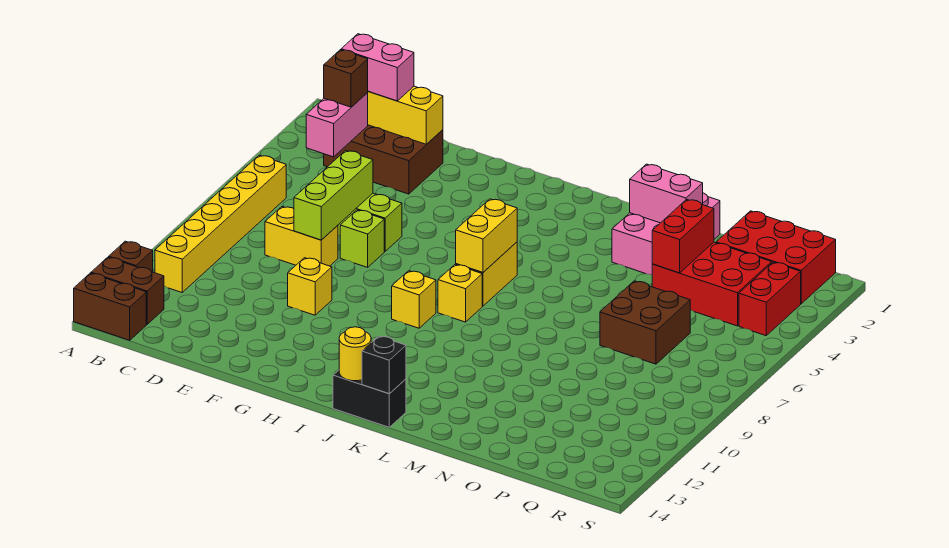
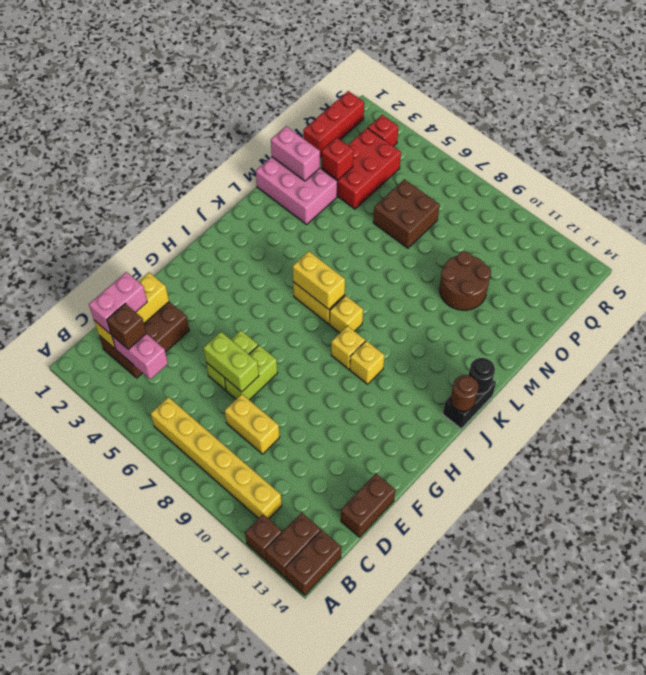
yellow 1x2 brick [265,207,338,266] -> yellow 1x2 brick turned to [225,394,280,454]
none -> brown 1x2 brick [341,474,395,537]
lime 1x3 brick [294,151,373,240] -> lime 1x2 brick [203,332,259,392]
lime 1x1 brick [340,210,384,267] -> lime 1x2 brick [224,345,277,400]
yellow 1x1 brick [288,258,332,315] -> yellow 1x1 brick moved to [350,341,385,384]
yellow 1x1 round brick [339,327,371,381] -> brown 1x1 round brick [450,375,479,411]
black 1x1 brick [362,336,406,394] -> black 1x1 round brick [468,358,495,394]
pink 1x2 brick [630,164,703,223] -> pink 1x2 brick turned to [271,126,320,181]
none -> brown 2x2 round brick [440,251,491,310]
red 1x2 brick [652,199,714,273] -> red 1x1 brick [322,138,354,180]
red 2x3 brick [716,211,836,304] -> red 1x3 brick [303,91,364,157]
red 1x2 brick [739,262,801,336] -> red 1x1 brick [368,115,399,146]

